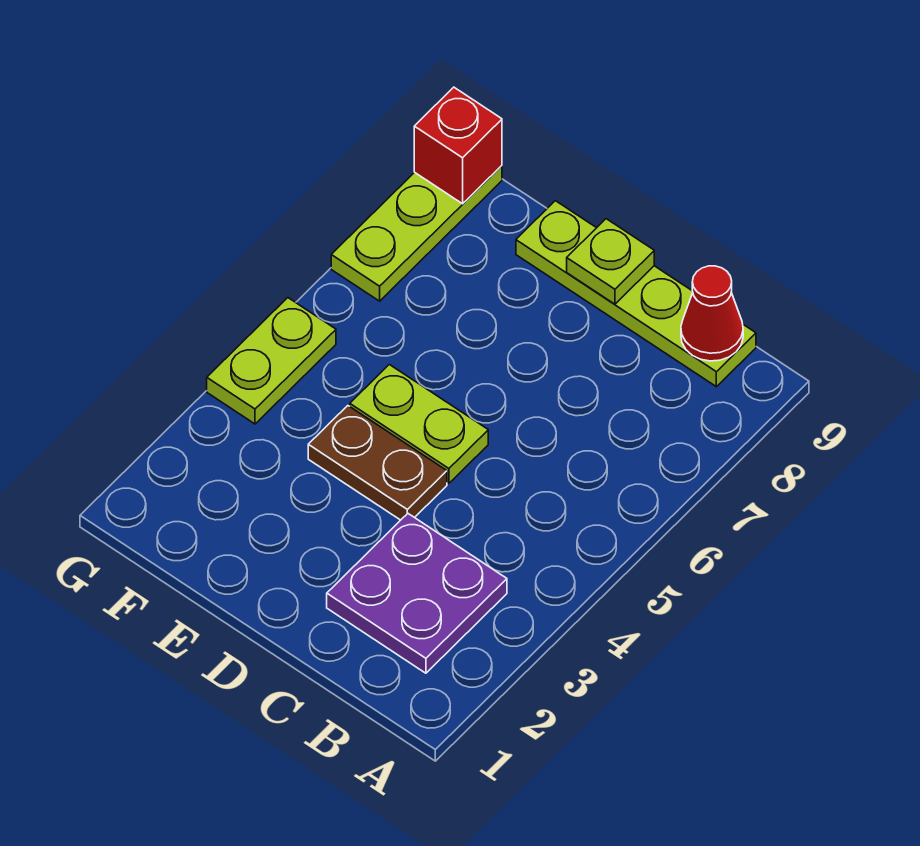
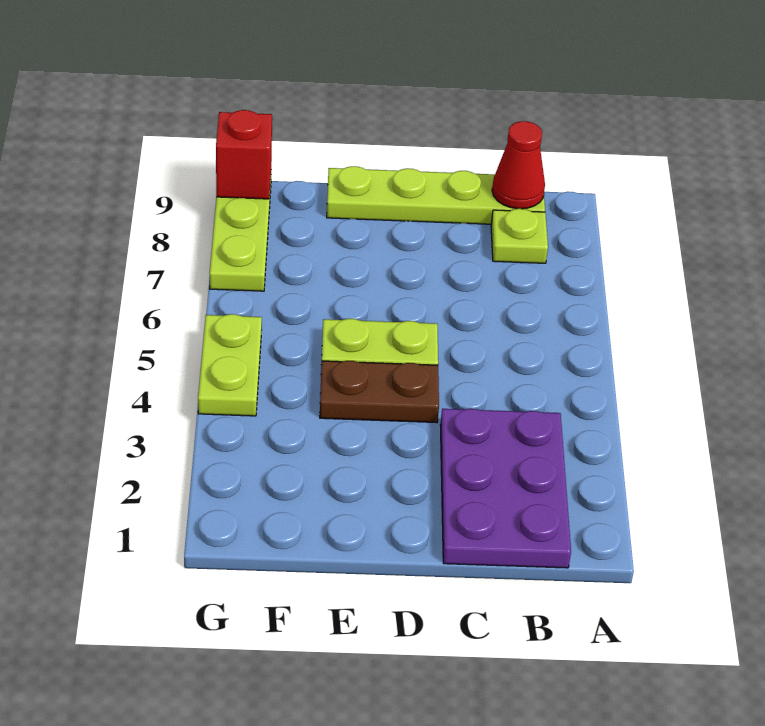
purple 2x2 plate [327,514,507,673] -> purple 2x3 plate [440,409,571,568]
lime 1x1 plate [567,219,654,304] -> lime 1x1 plate moved to [491,209,548,263]

